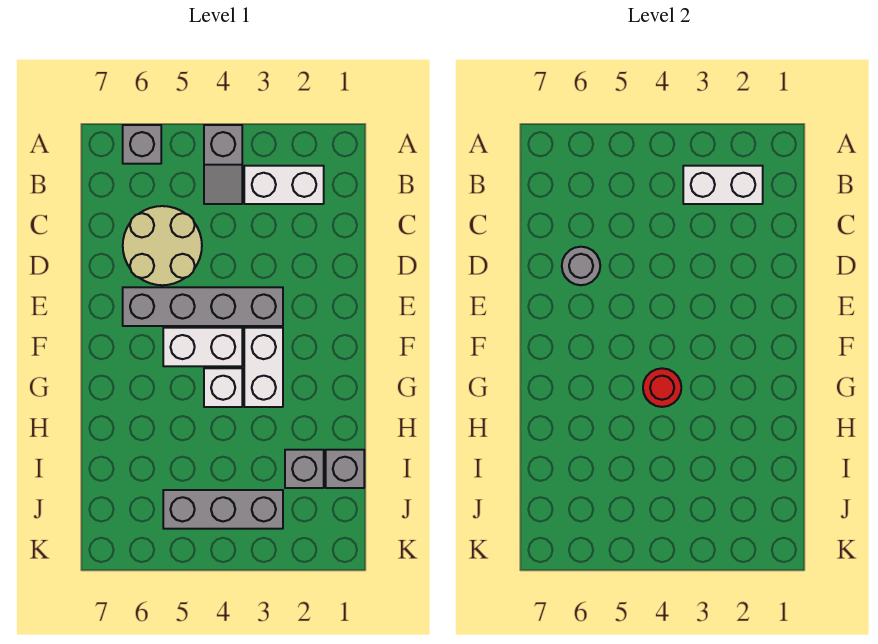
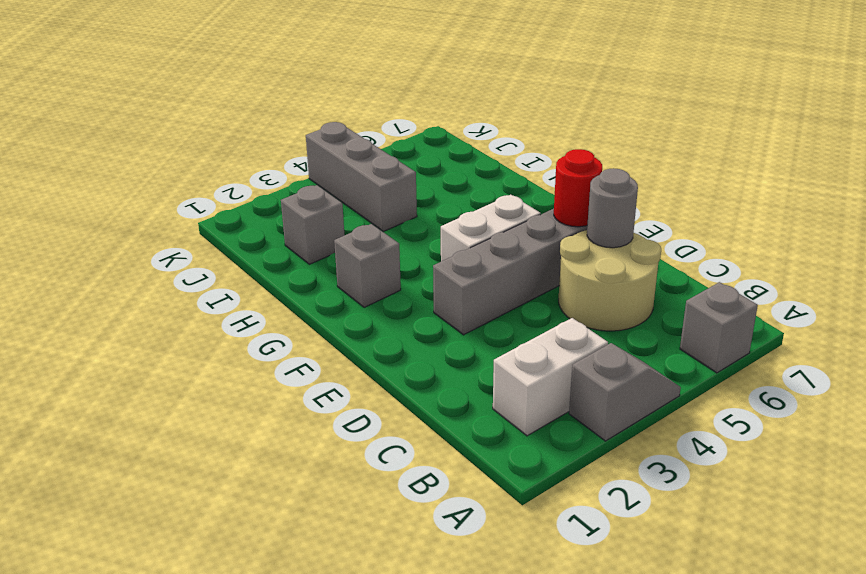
grey 1x2 slope [204,125,242,204] -> grey 1x2 slope turned to [569,343,681,441]
white 1x2 brick [683,166,763,204] -> none
white 1x2 brick [244,328,283,407] -> none
white 1x1 brick [204,368,242,407] -> none
red 1x1 round brick [643,368,681,407] -> red 1x1 round brick moved to [554,149,602,227]
grey 1x1 brick [326,450,364,488] -> grey 1x1 brick moved to [334,224,401,307]
grey 1x3 brick [163,490,283,529] -> grey 1x3 brick turned to [306,122,417,232]

